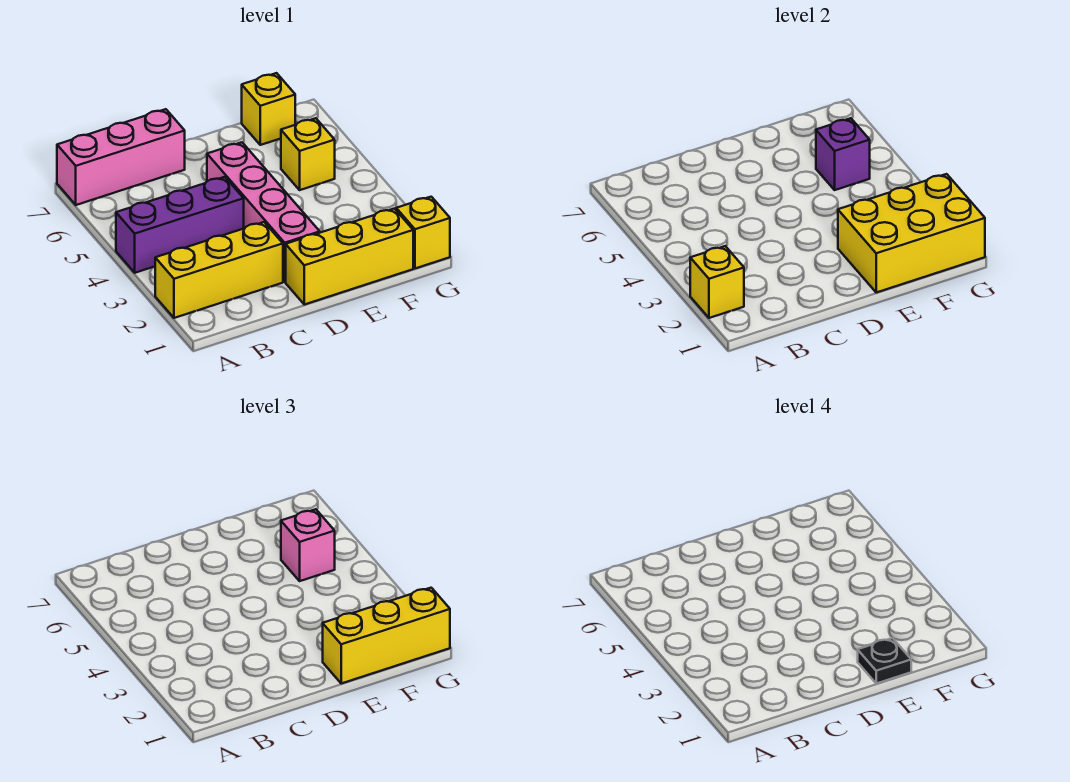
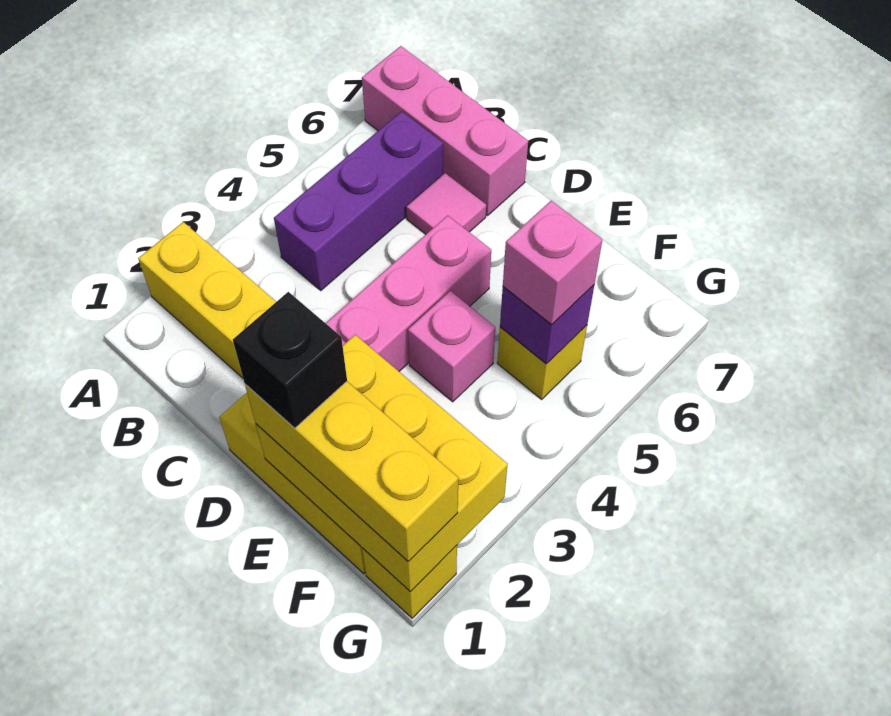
yellow 1x1 brick [690,246,744,318] -> none
purple 1x3 brick [116,177,244,273] -> purple 1x3 brick turned to [274,111,443,290]
none -> pink 1x1 tile [406,173,486,234]
black 1x1 plate [858,638,911,683] -> black 1x1 brick [233,292,347,428]
none -> pink 1x1 brick [408,291,495,402]
yellow 1x1 brick [242,73,295,145] -> none

